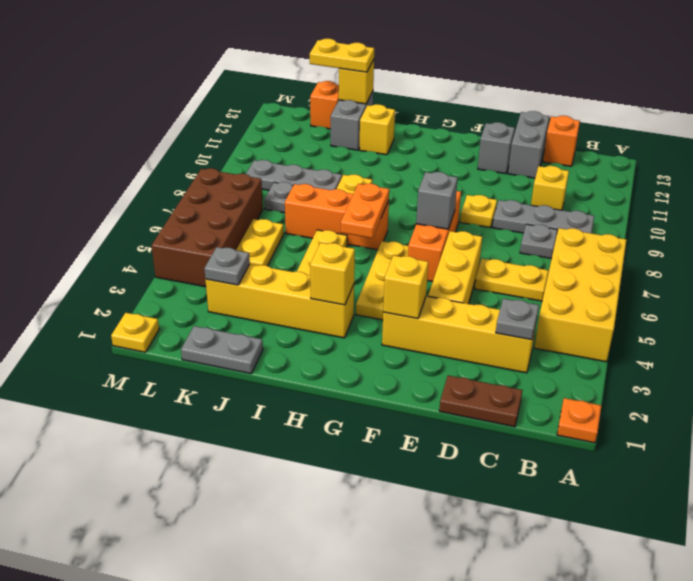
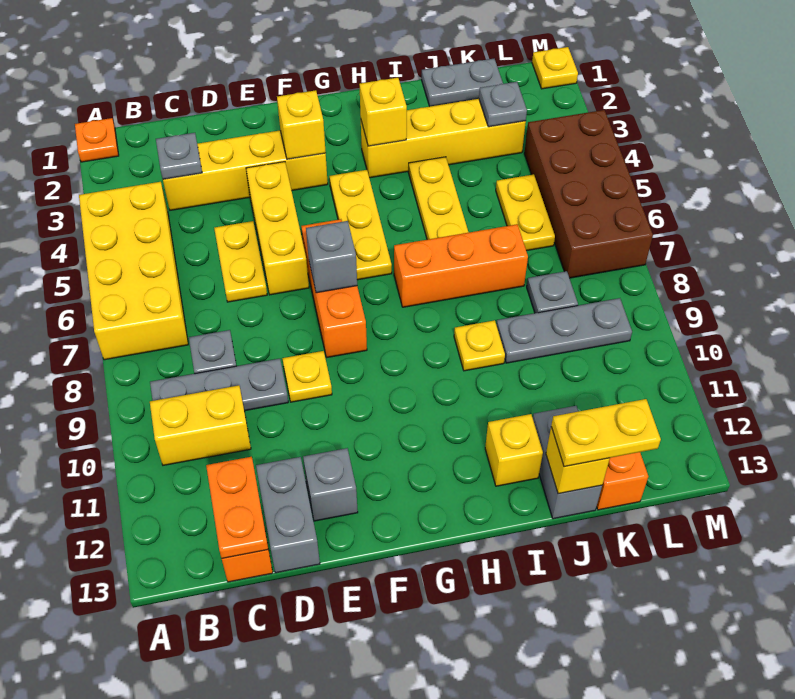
brown 1x2 plate [439,376,523,427] -> none
yellow 1x2 plate [475,259,549,301] -> yellow 1x2 plate turned to [214,221,267,302]
yellow 1x1 brick [531,166,569,210] -> yellow 1x2 brick [150,385,251,465]
orange 1x2 plate [341,184,389,238] -> orange 1x2 plate moved to [206,457,268,559]

